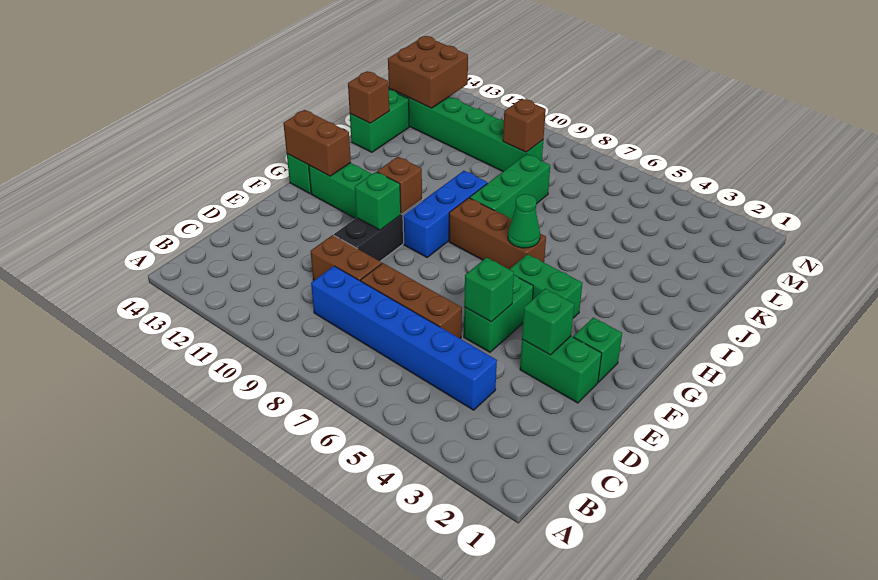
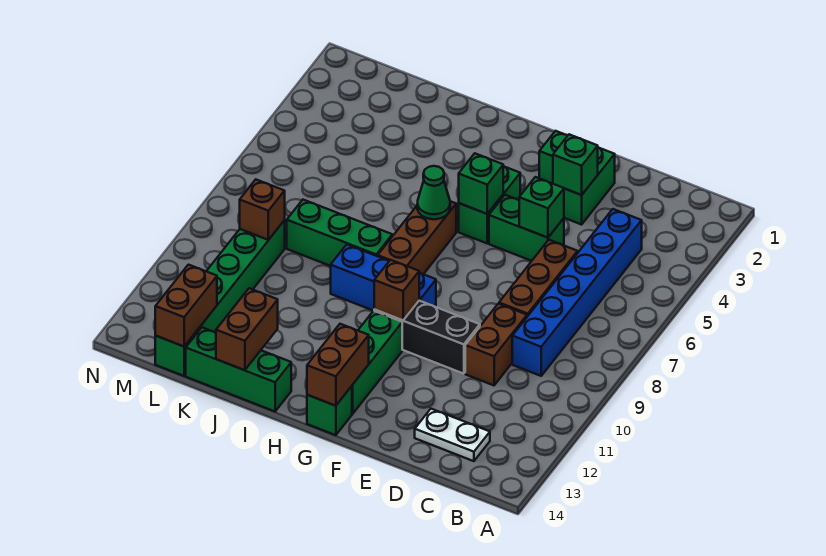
none -> white 1x2 plate [415,409,490,461]
green 1x1 brick [355,172,401,230] -> green 1x1 brick moved to [459,153,503,214]
green 1x2 brick [350,90,409,152] -> green 1x3 brick [186,327,291,411]
brown 1x1 brick [348,71,389,123] -> brown 1x2 brick [216,288,278,370]
brown 2x2 brick [388,36,468,108] -> brown 1x2 brick [155,265,217,346]

